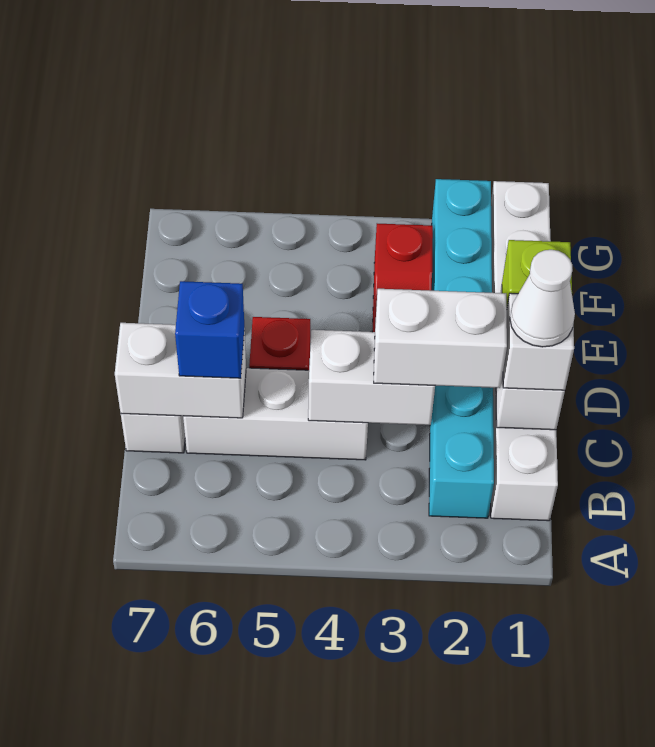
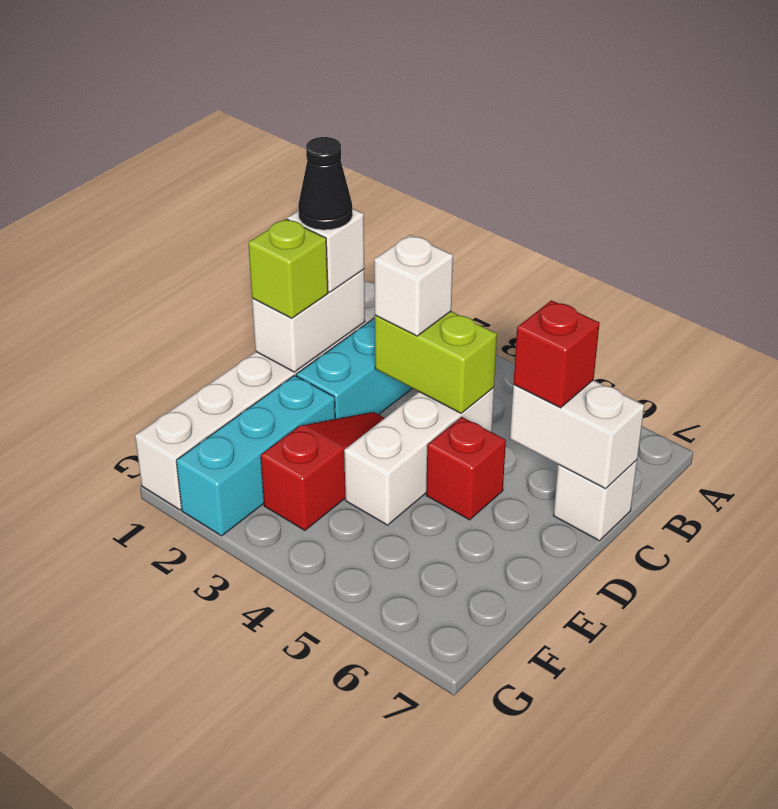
white 1x1 cone [510,250,575,347] -> black 1x1 cone [298,137,353,230]
white 1x2 brick [374,289,507,388] -> white 1x1 brick [374,235,453,336]
white 1x2 brick [308,330,435,425] -> lime 1x2 brick [375,311,497,413]
white 1x3 brick [183,368,368,460] -> white 1x3 brick turned to [344,387,494,525]
blue 1x1 brick [175,281,244,378] -> red 1x1 brick [513,300,600,408]

